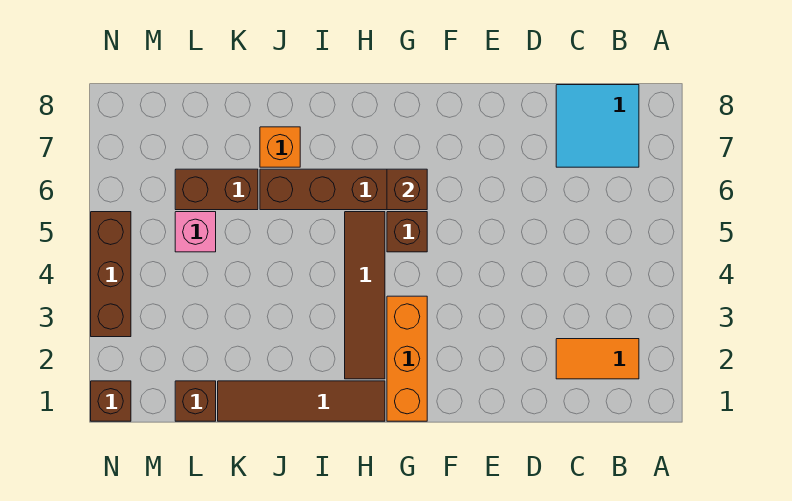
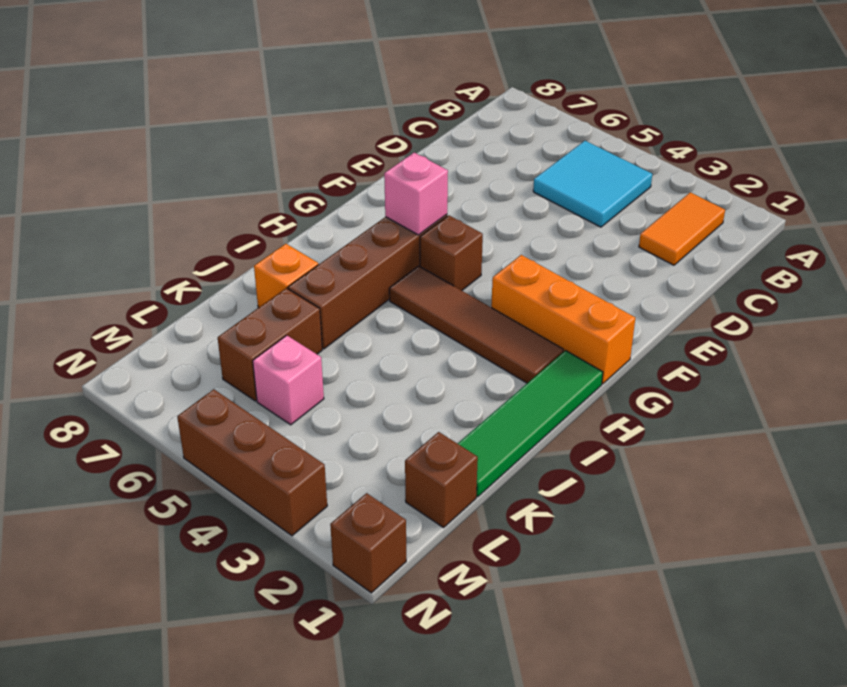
cyan 2x2 tile [556,85,639,167] -> cyan 2x2 tile moved to [533,141,652,227]
brown 1x1 brick [387,169,427,210] -> pink 1x1 brick [384,153,448,235]
brown 1x4 tile [218,381,385,421] -> green 1x4 tile [458,351,603,497]

